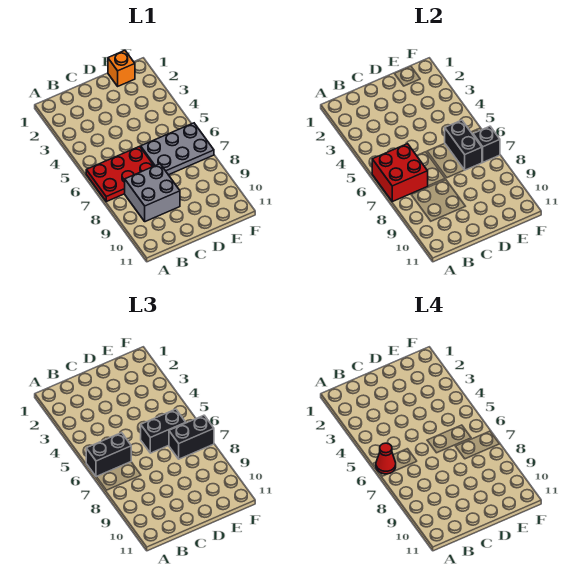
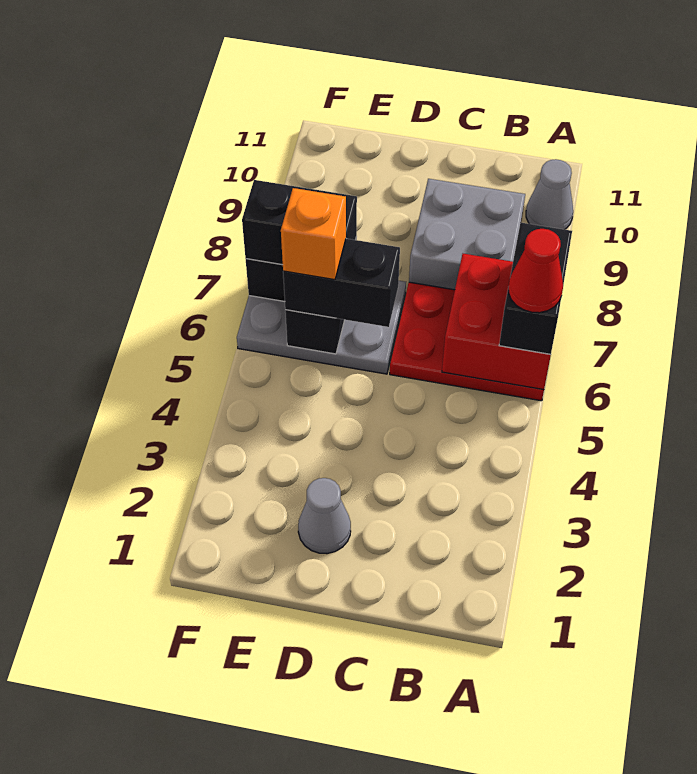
black 1x2 brick [86,433,131,477] -> black 1x2 brick turned to [499,223,572,354]
none -> grey 1x1 cone [526,159,573,230]
none -> grey 1x1 cone [298,478,351,554]
orange 1x1 brick [108,51,135,86] -> orange 1x1 brick moved to [281,188,346,280]

